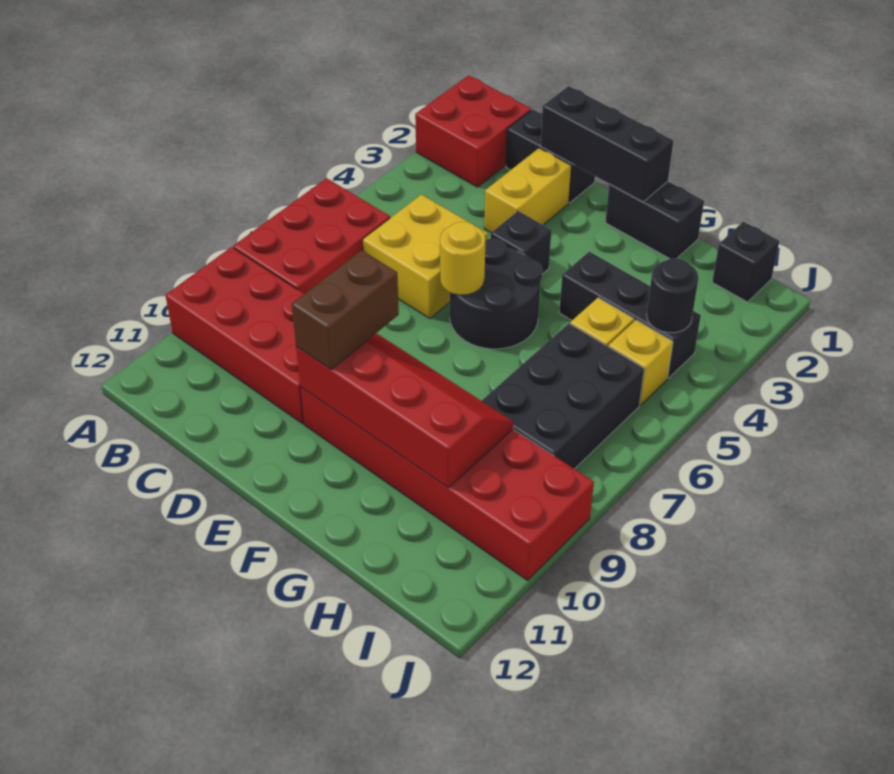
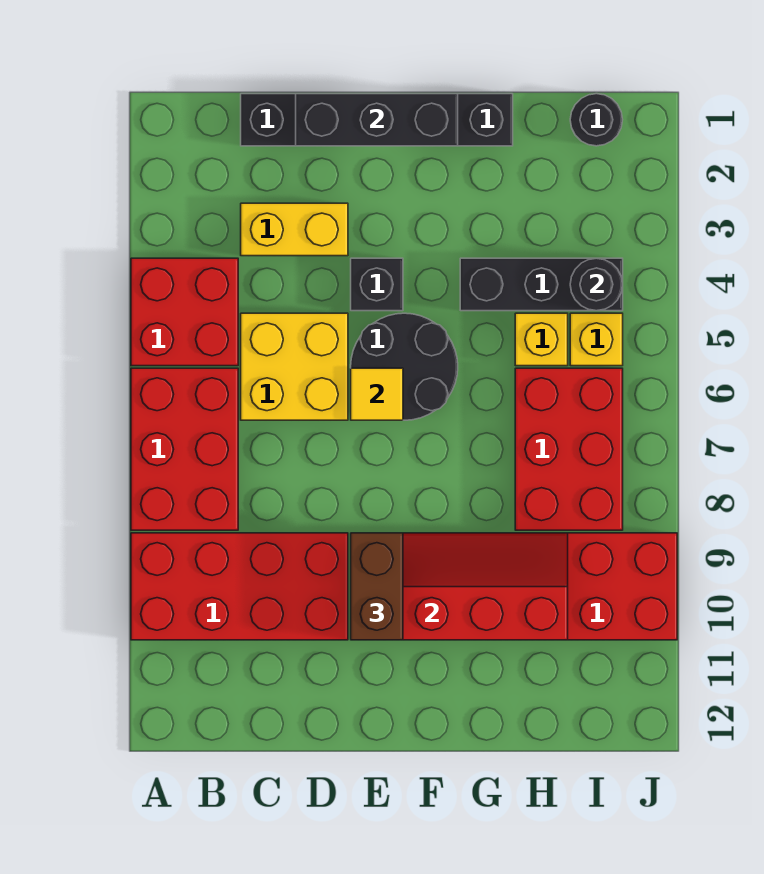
red 2x2 brick [415,75,531,187] -> red 2x2 brick moved to [131,258,238,366]
yellow 1x2 brick [484,148,571,233] -> yellow 1x2 brick turned to [241,203,348,256]
yellow 1x1 round brick [440,222,485,295] -> yellow 1x1 tile [351,368,403,420]
black 2x3 brick [482,324,644,469] -> red 2x3 brick [515,368,623,530]
black 1x1 brick [712,222,779,302] -> black 1x1 round brick [570,94,623,146]

